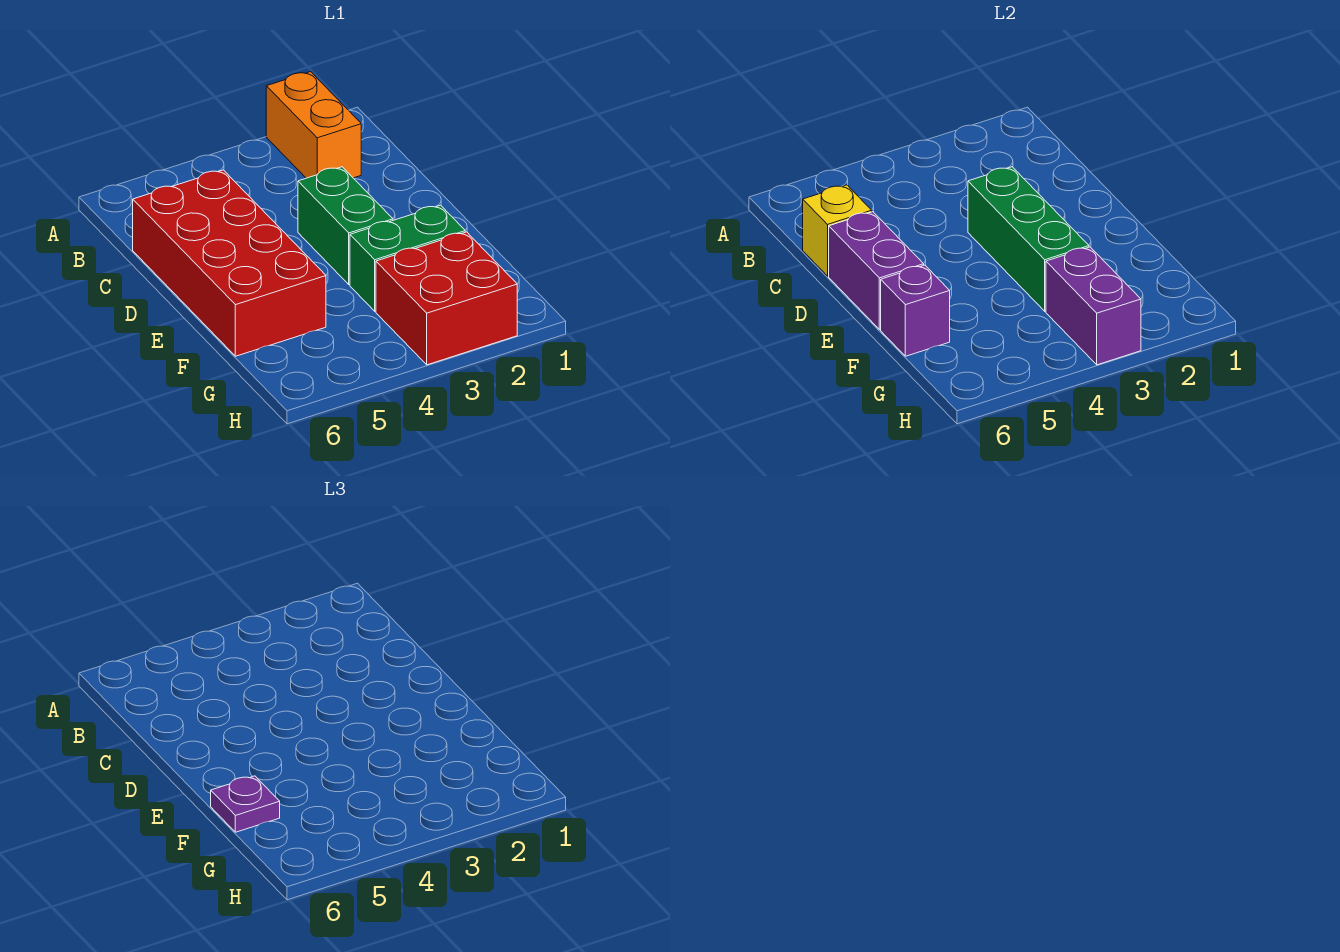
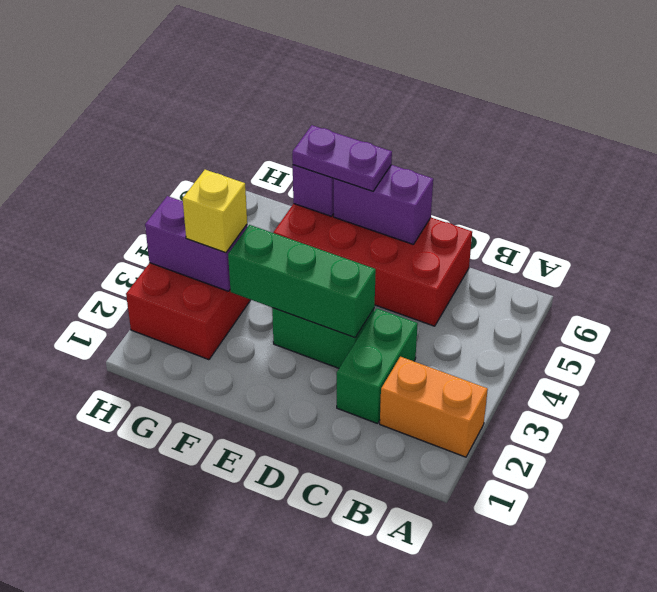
yellow 1x1 brick [803,185,872,276] -> yellow 1x1 brick moved to [183,170,247,253]
green 1x2 brick [350,205,465,311] -> green 1x2 brick moved to [337,309,418,424]
purple 1x1 plate [211,776,280,832] -> purple 1x2 plate [292,125,392,191]

